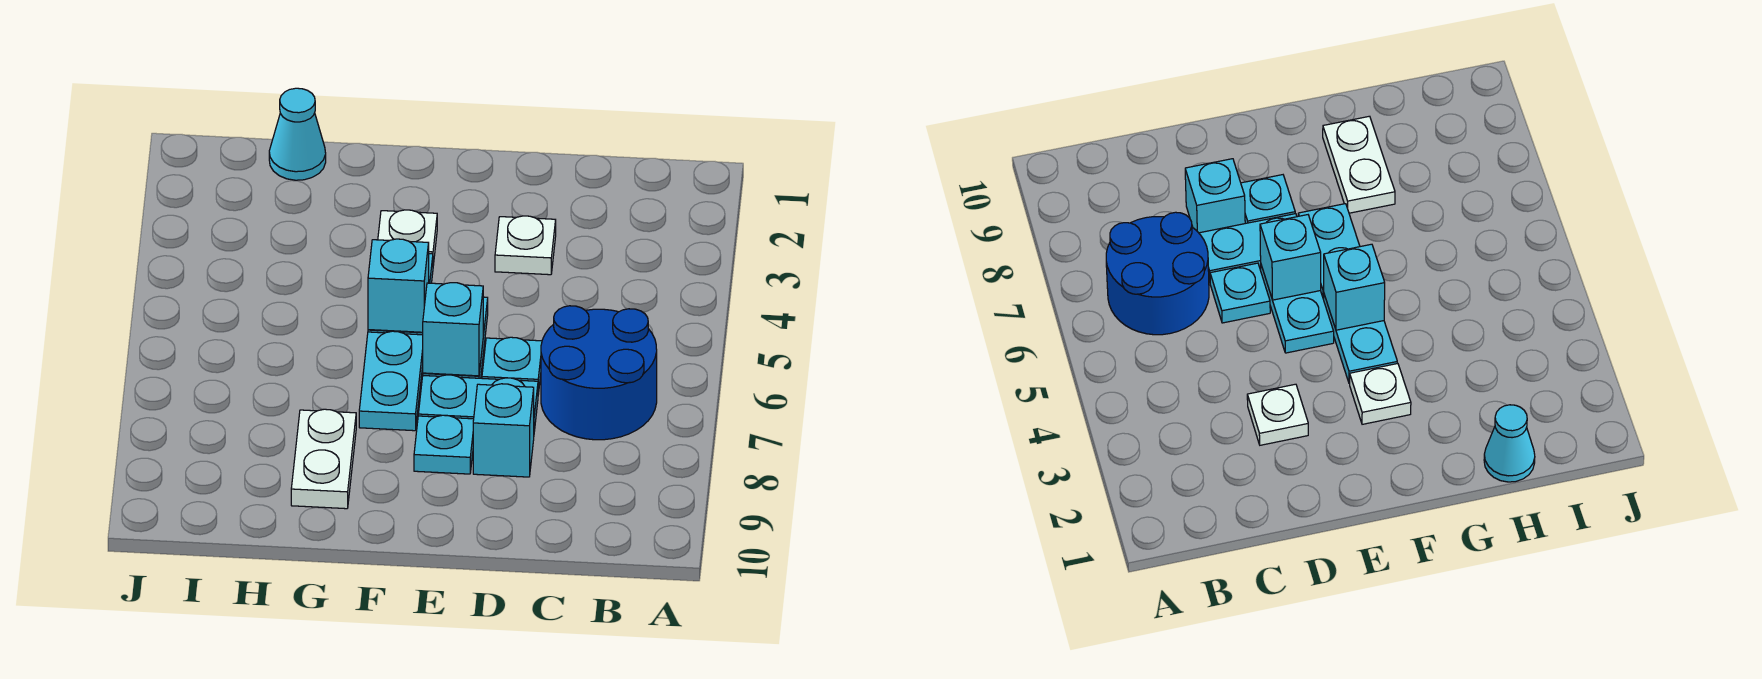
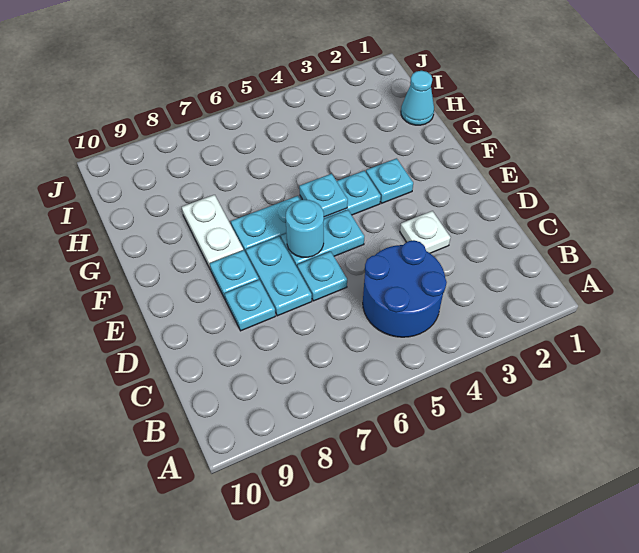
blue 2x2 round brick [541,306,657,440] -> blue 2x2 round brick moved to [363,240,447,337]
cyan 1x1 brick [473,384,534,477] -> cyan 1x1 plate [225,280,275,331]
cyan 1x1 brick [422,283,483,376] -> cyan 1x1 round brick [286,200,324,257]
white 1x1 plate [378,210,437,265] -> cyan 1x1 plate [366,158,413,203]
cyan 1x1 brick [368,239,429,332] -> cyan 1x1 plate [299,174,348,217]
white 1x2 plate [291,409,356,509] -> white 1x2 plate turned to [182,195,243,270]

